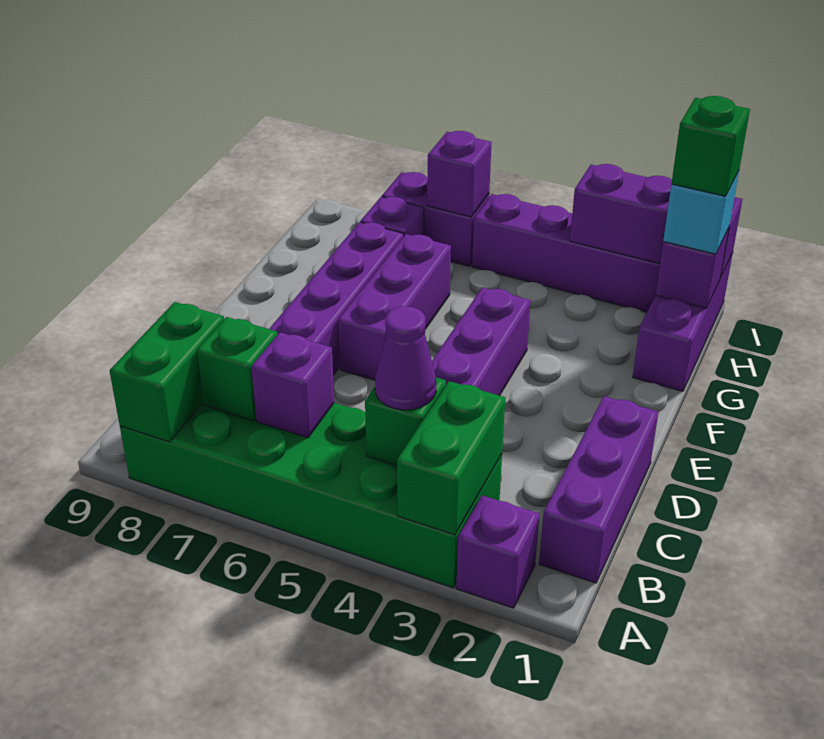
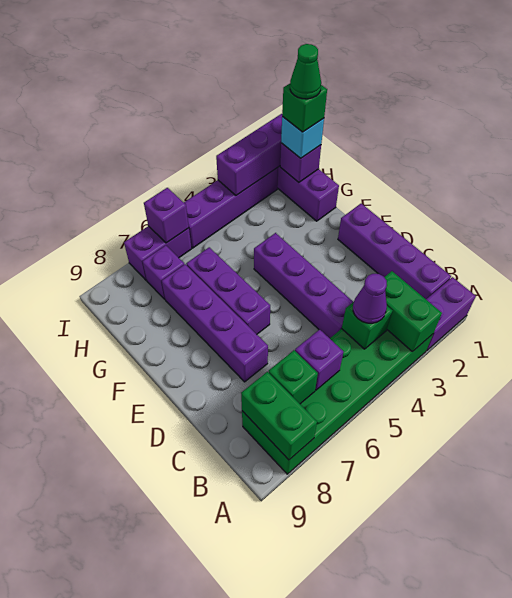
purple 1x1 brick [456,495,539,608] -> purple 1x2 brick [426,277,476,351]
purple 1x3 brick [539,396,658,583] -> purple 1x4 brick [338,204,451,299]
none -> green 1x1 cone [290,44,321,99]

